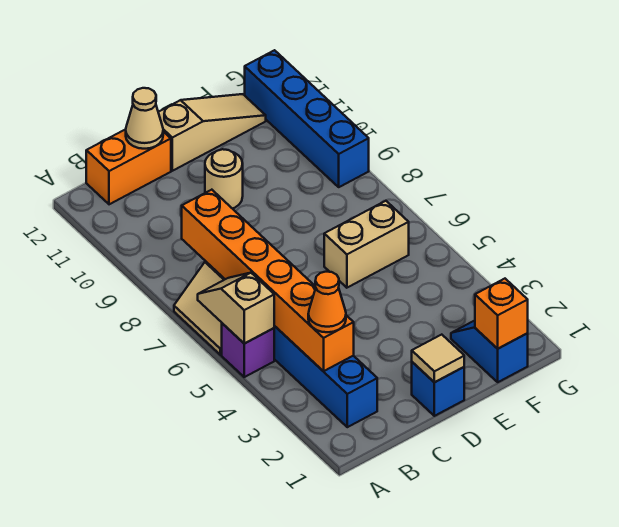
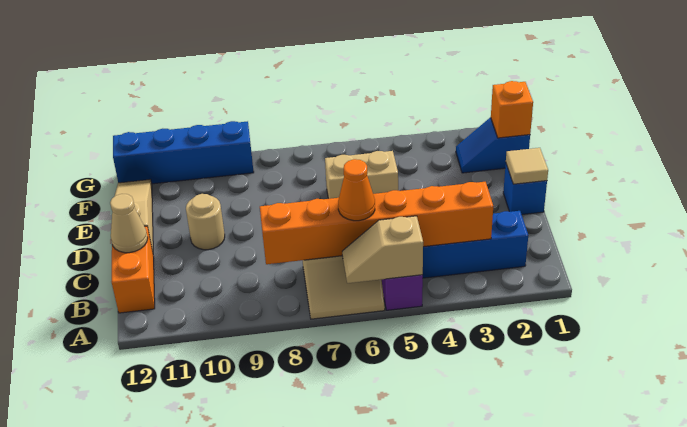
orange 1x1 cone [308,272,346,332] -> orange 1x1 cone moved to [338,159,375,221]
tan 1x2 brick [324,201,409,288] -> tan 1x2 brick turned to [325,151,398,199]

